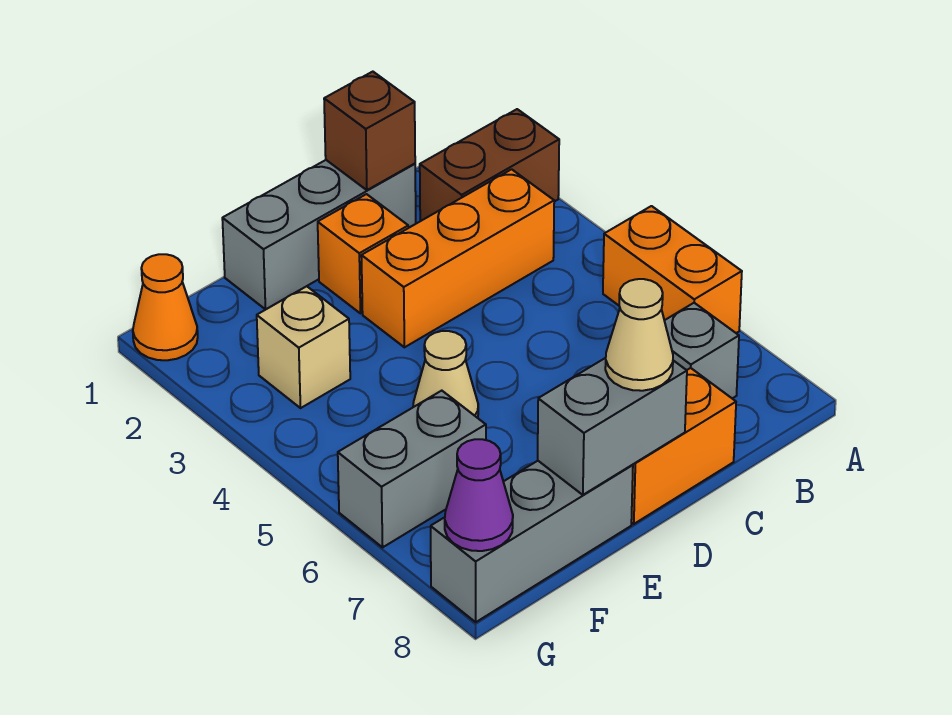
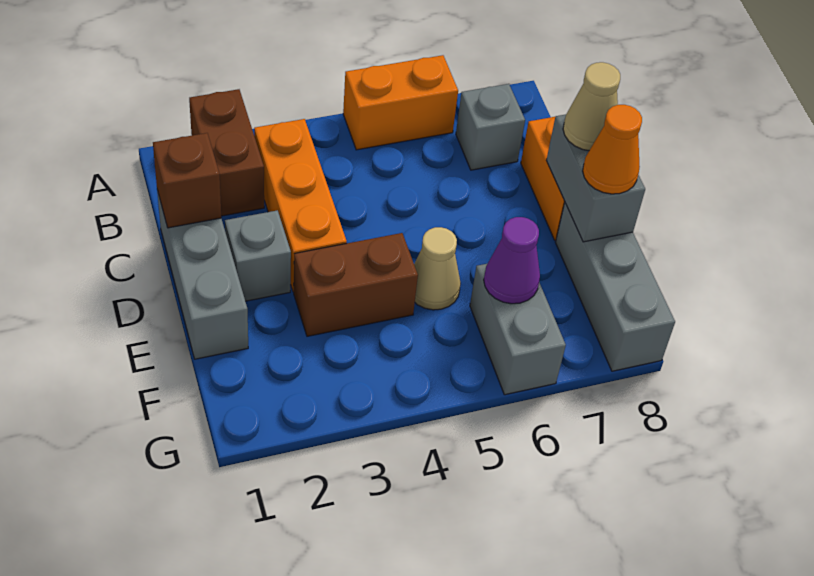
orange 1x1 brick [318,194,408,313] -> grey 1x1 brick [225,210,291,301]
none -> brown 1x2 brick [294,233,418,336]
tan 1x1 brick [257,286,350,408] -> none
orange 1x1 cone [133,254,198,360] -> orange 1x1 cone moved to [583,105,642,194]
purple 1x1 cone [445,439,513,551] -> purple 1x1 cone moved to [484,217,540,304]

